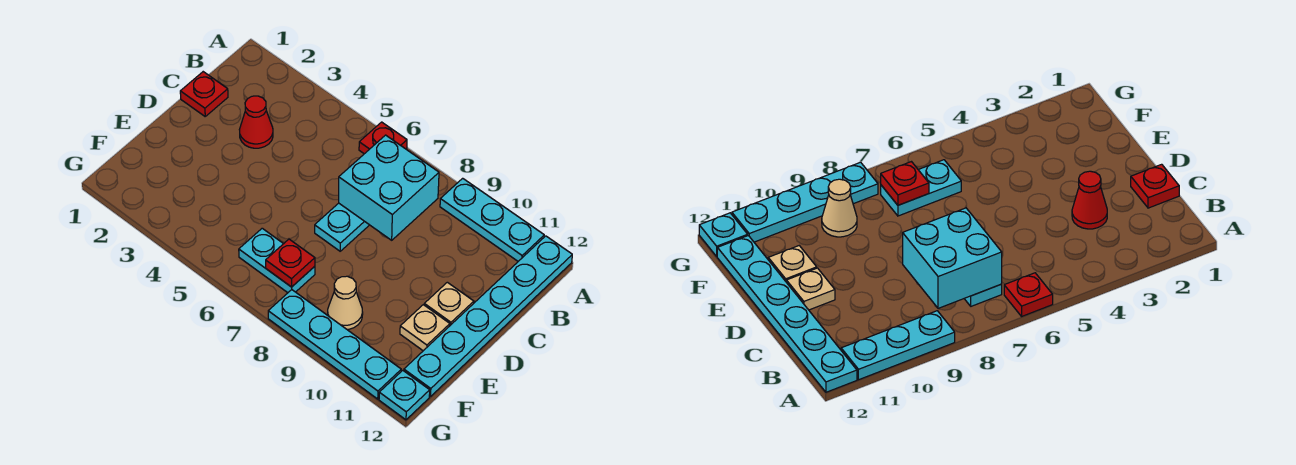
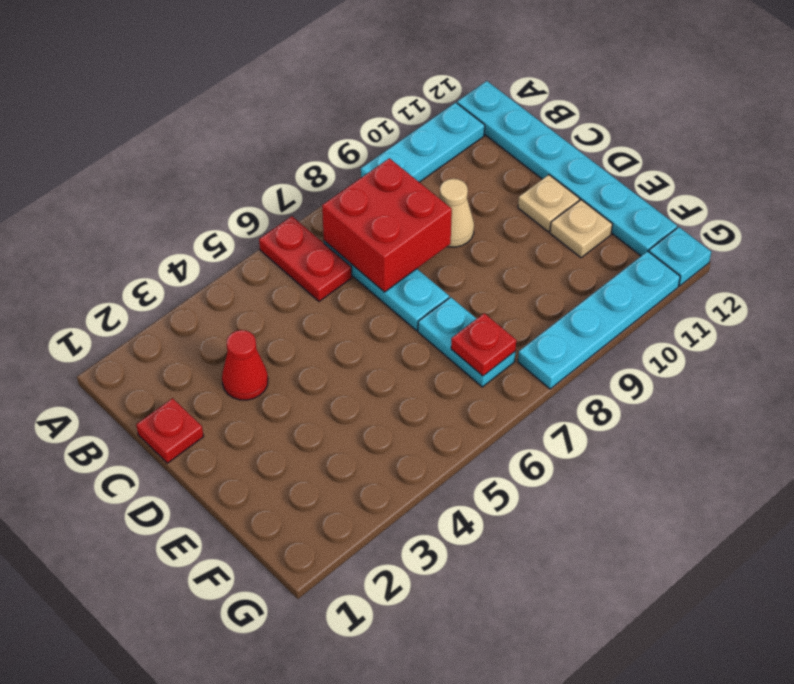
red 1x1 plate [359,122,407,154] -> red 1x2 plate [259,216,352,301]
cyan 2x2 brick [339,135,439,240] -> red 2x2 brick [322,158,452,292]
cyan 1x2 plate [239,228,315,293] -> cyan 1x2 plate turned to [418,297,515,387]
tan 1x1 cone [328,276,363,329] -> tan 1x1 cone moved to [440,179,474,247]

